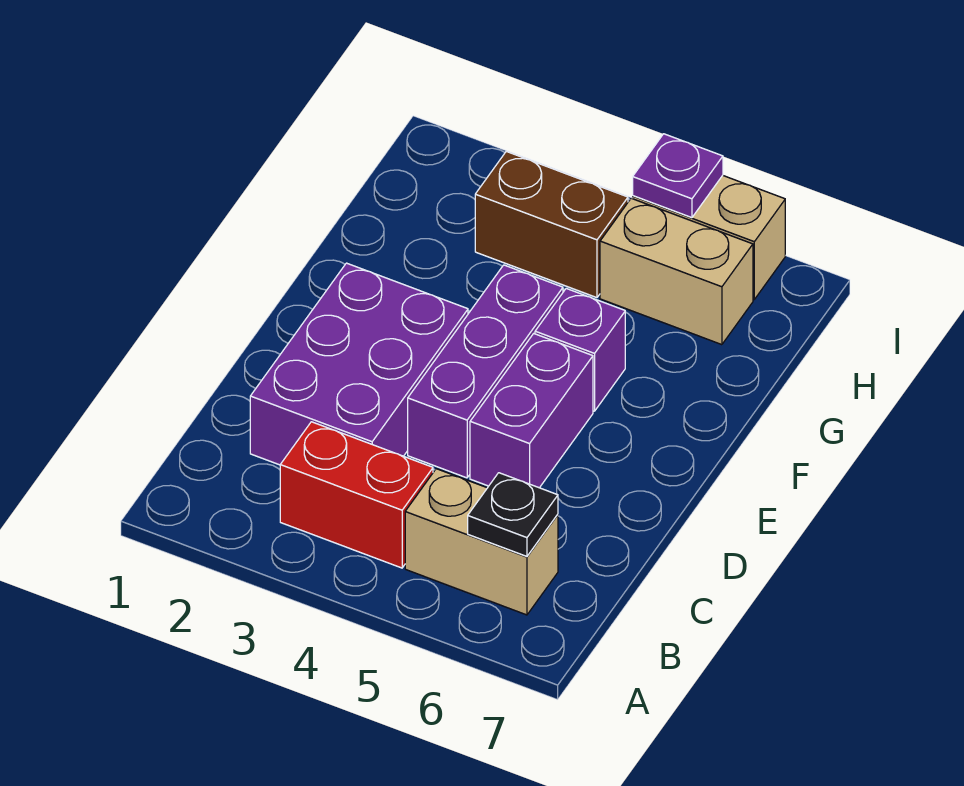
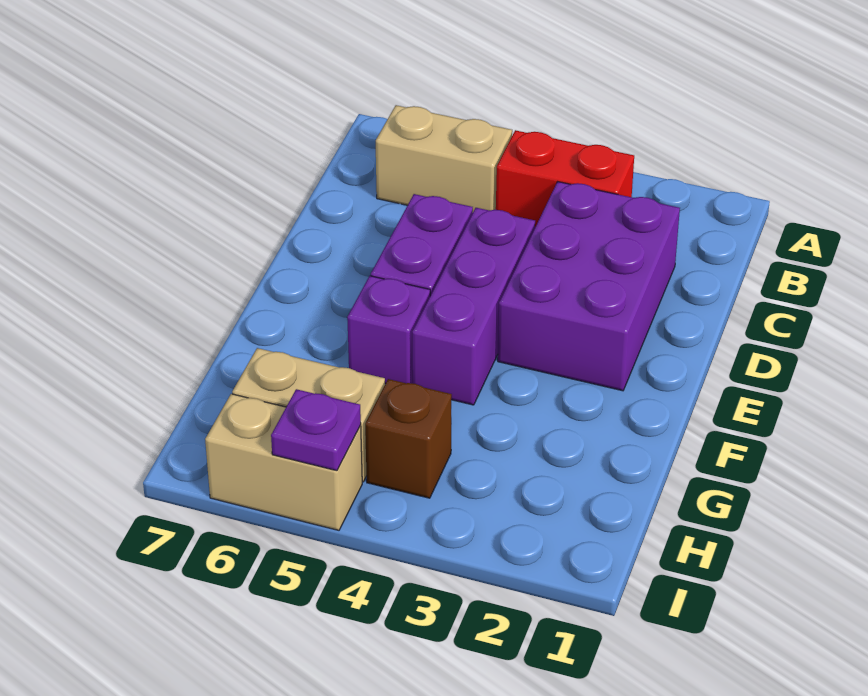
black 1x1 plate [468,473,558,556] -> none
brown 1x2 brick [475,151,628,298] -> brown 1x1 brick [365,379,452,498]

